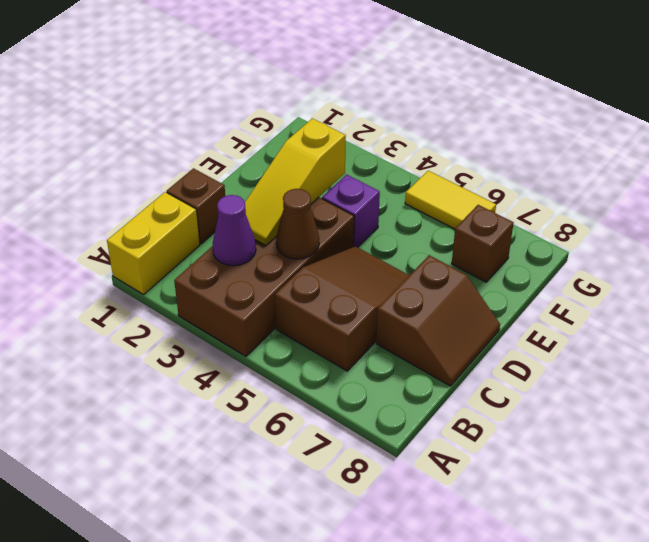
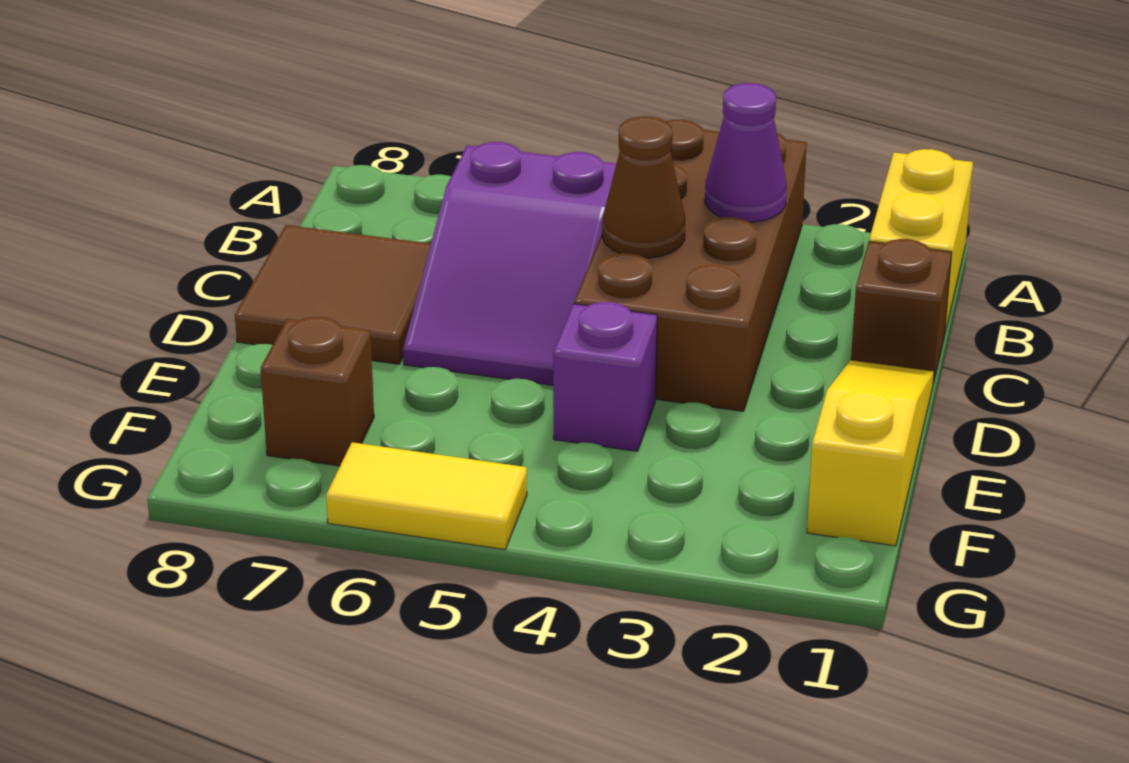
brown 2x3 slope [275,246,409,371] -> purple 2x3 slope [403,142,616,385]
yellow 1x3 slope [245,118,346,245] -> yellow 1x3 slope moved to [807,360,934,546]
brown 2x2 slope [376,255,500,386] -> brown 2x2 tile [235,225,431,364]

